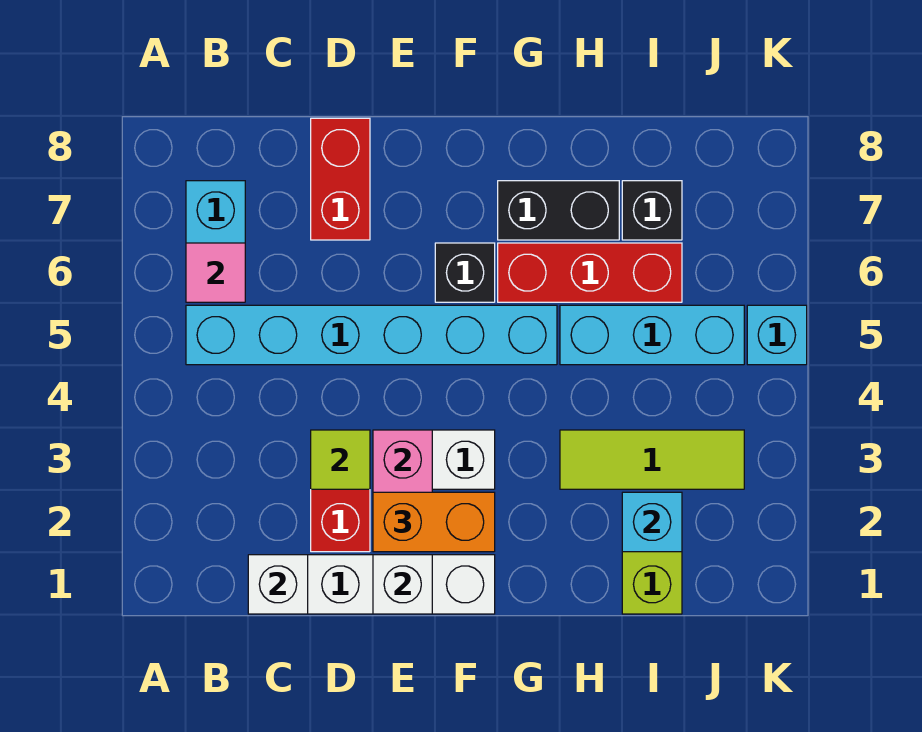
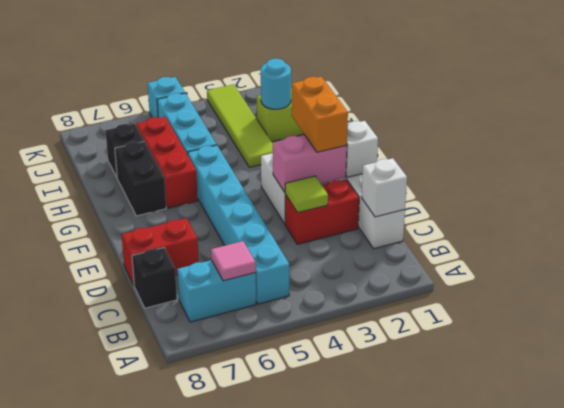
black 1x1 brick [435,243,495,302] -> black 1x1 brick moved to [132,248,177,308]
lime 1x3 tile [560,430,744,489] -> lime 1x4 tile [207,84,273,167]
cyan 1x1 brick [622,492,682,552] -> cyan 1x1 round brick [261,59,291,109]

